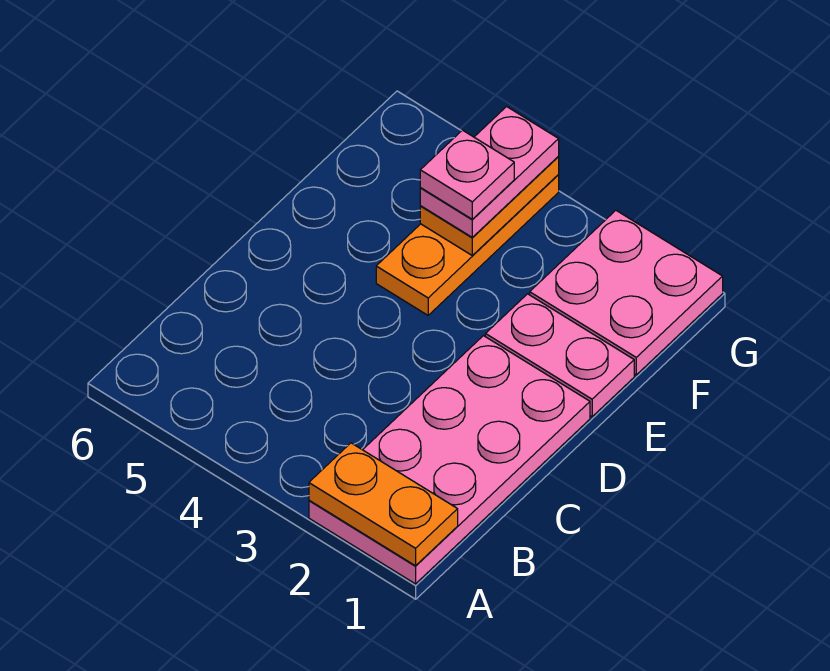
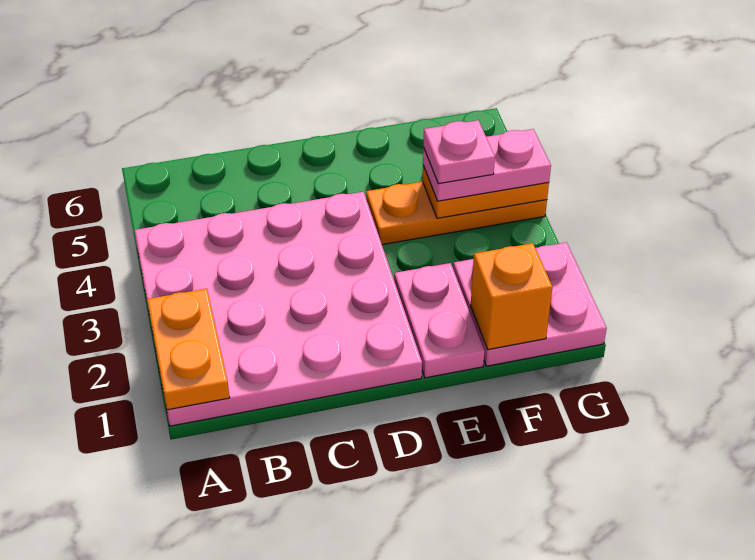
pink 2x4 plate [309,336,590,584] -> pink 4x4 plate [134,192,422,426]
none -> orange 1x1 brick [471,243,552,350]

